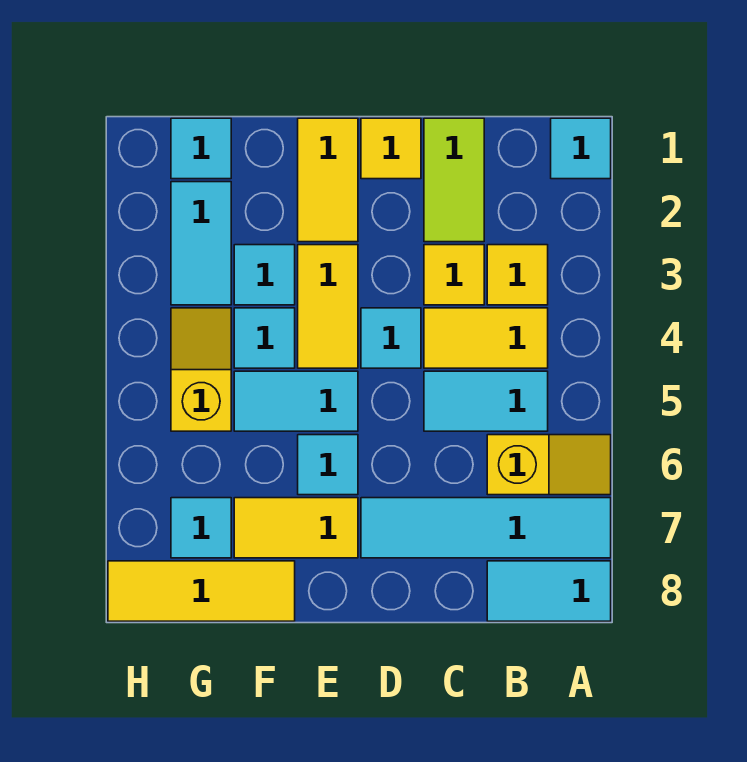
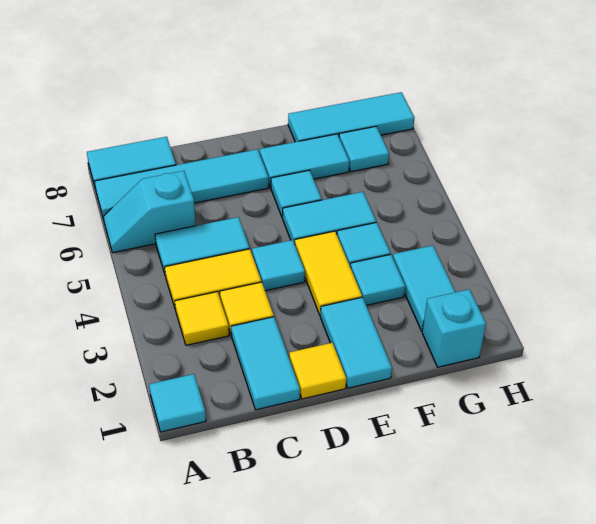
yellow 1x2 slope [487,435,611,495] -> cyan 1x2 slope [103,171,196,253]
lime 1x2 tile [424,118,484,242] -> cyan 1x2 tile [231,317,300,410]
yellow 1x2 tile [298,118,358,242] -> cyan 1x2 tile [320,297,392,388]
yellow 1x2 tile [234,498,358,558] -> cyan 1x2 tile [260,134,349,188]
yellow 1x3 tile [108,561,295,621] -> cyan 1x3 tile [288,92,414,142]
cyan 1x1 tile [171,118,231,179] -> cyan 1x1 brick [422,289,486,367]
yellow 1x2 slope [171,308,231,431] -> none

